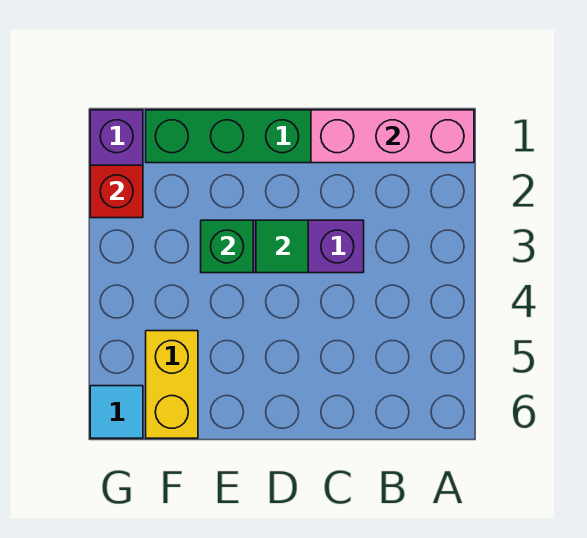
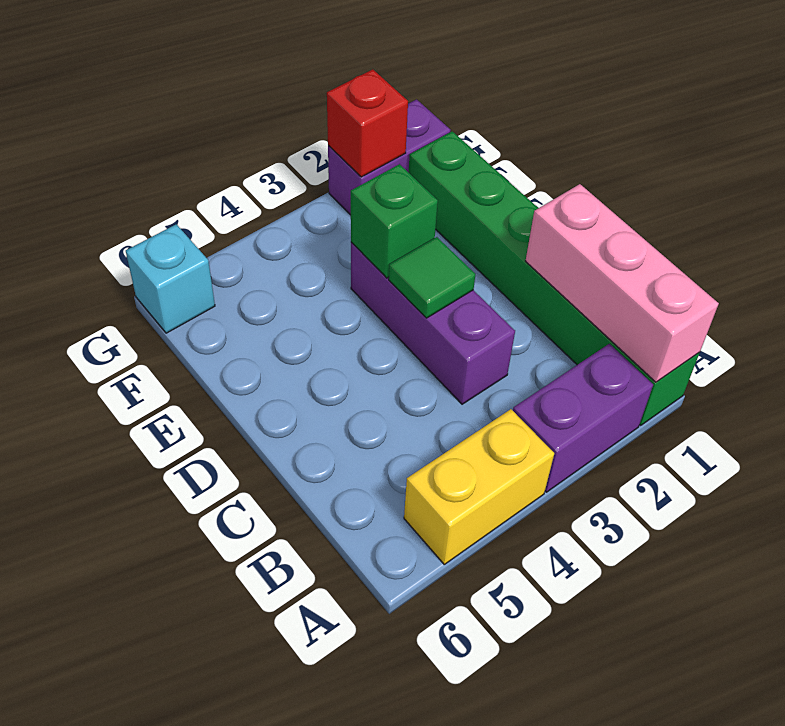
none -> purple 1x2 brick [513,344,653,492]
yellow 1x2 brick [146,331,198,438] -> yellow 1x2 brick moved to [404,409,554,564]
cyan 1x1 tile [90,386,143,438] -> cyan 1x1 brick [126,224,215,333]

